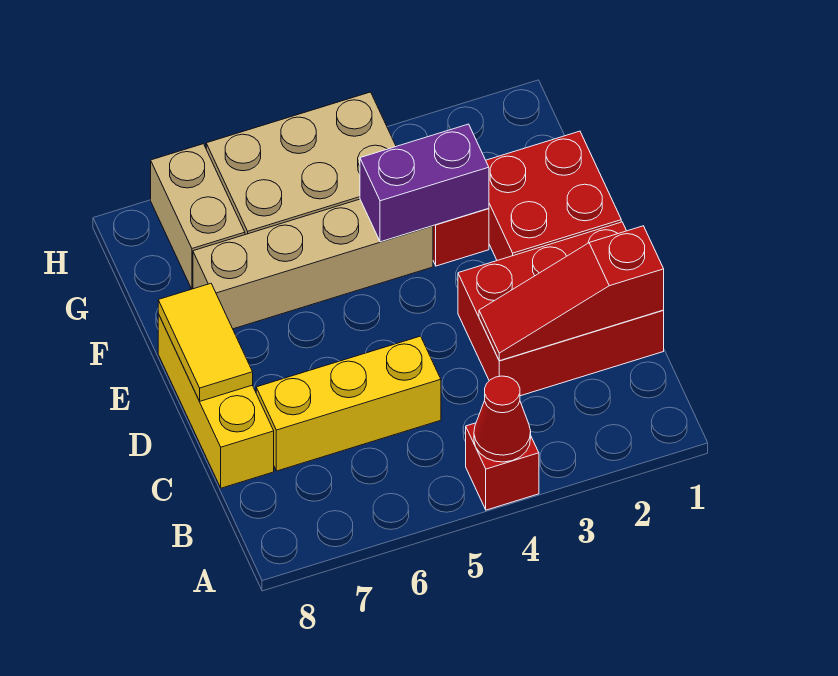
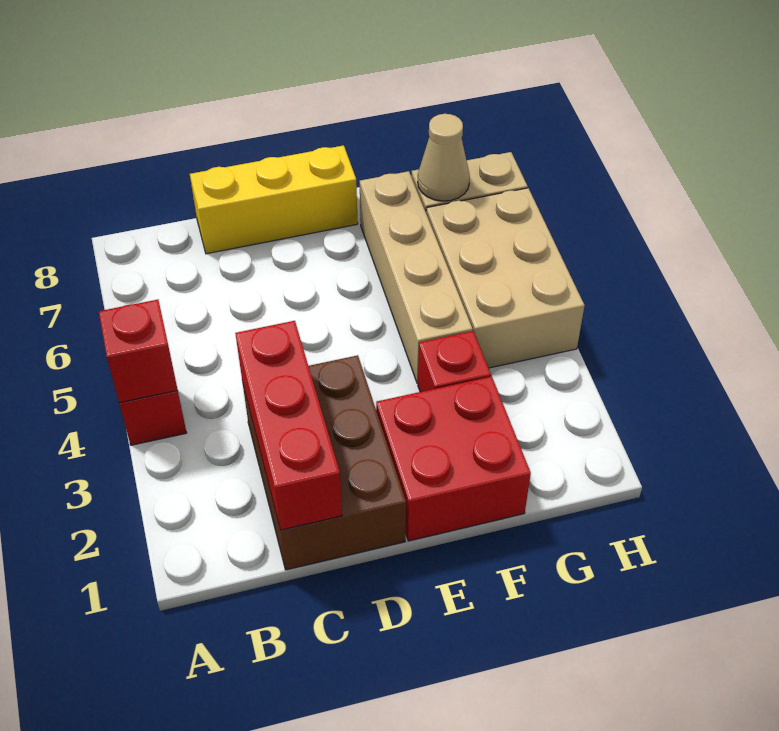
red 1x1 cone [474,376,531,462] -> red 1x1 brick [99,300,178,403]
red 2x3 brick [458,222,664,396] -> brown 2x3 brick [243,355,406,570]
red 1x3 slope [479,226,664,361] -> red 1x3 brick [235,321,342,530]
yellow 1x3 brick [256,336,441,471] -> none
yellow 1x2 tile [158,283,253,401] -> none
purple 1x2 brick [360,124,489,242] -> none
none -> tan 1x1 cone [418,114,470,201]

